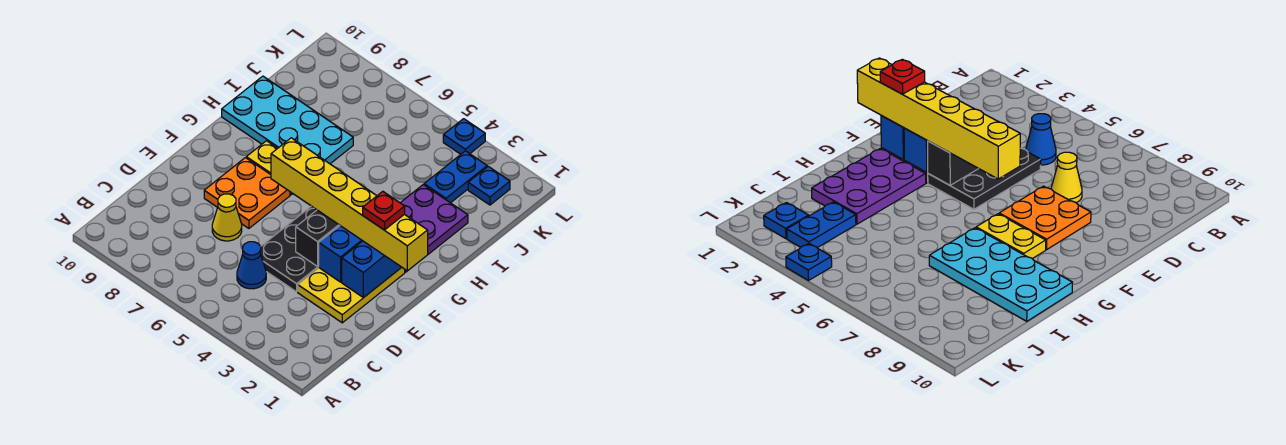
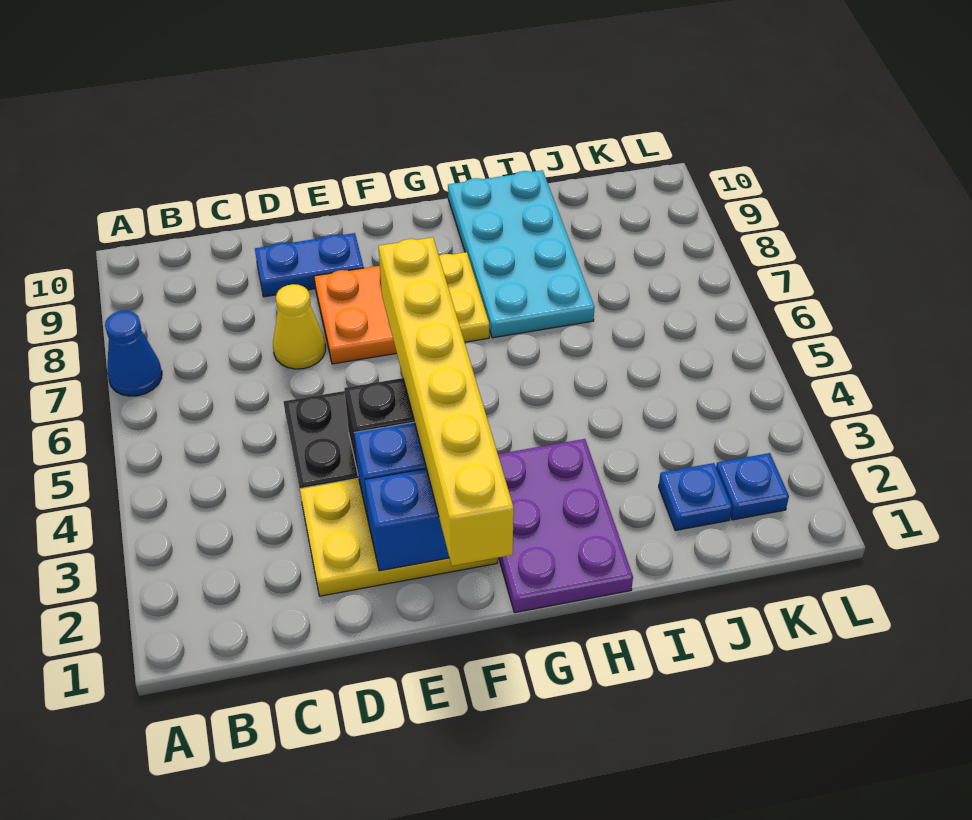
blue 1x1 cone [237,242,266,289] -> blue 1x1 cone moved to [105,311,162,396]
red 1x1 plate [363,191,405,230] -> none
purple 2x3 plate [401,185,468,272] -> purple 2x3 plate turned to [498,439,633,613]
blue 1x2 plate [424,151,487,203] -> blue 1x2 plate moved to [255,233,364,297]
blue 1x1 plate [443,119,485,154] -> blue 1x1 plate moved to [659,463,732,530]

